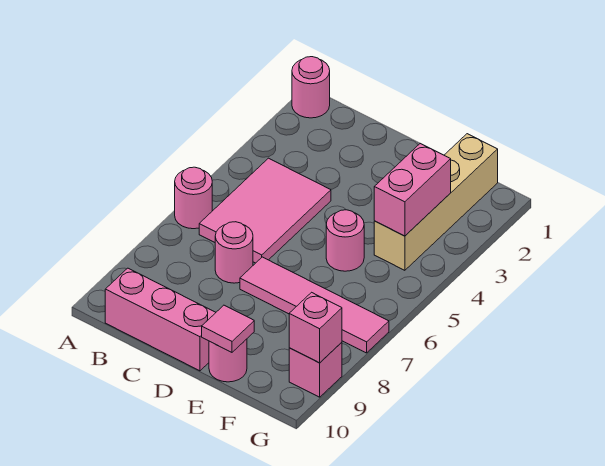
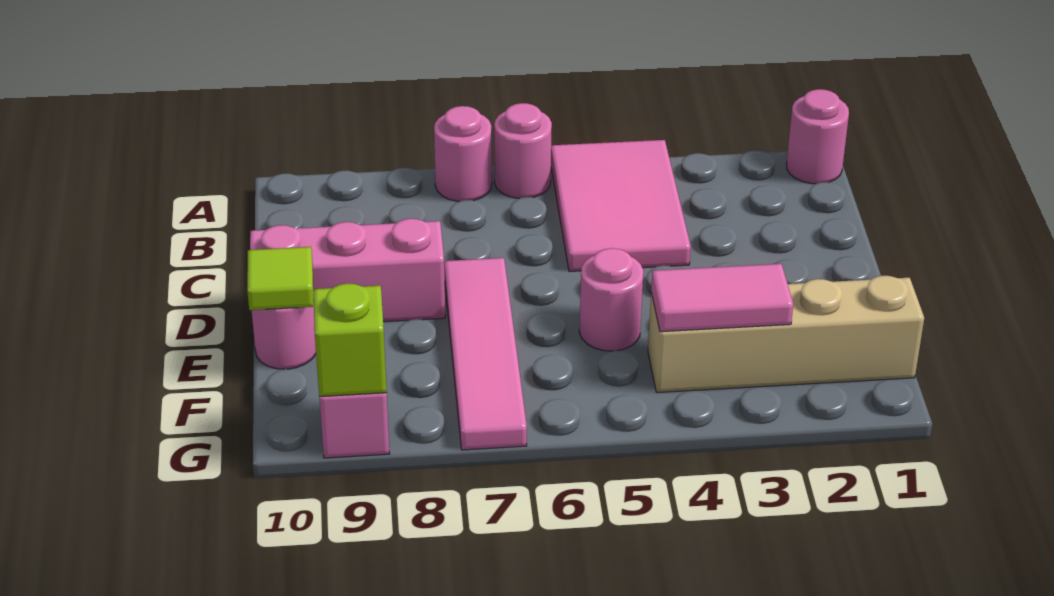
pink 2x3 tile [199,158,331,263] -> pink 2x3 tile turned to [551,140,691,272]
pink 1x3 brick [105,268,216,371] -> pink 1x3 brick turned to [250,219,445,322]
pink 1x1 round brick [215,222,253,283] -> pink 1x1 round brick moved to [434,106,492,201]
pink 1x1 tile [202,305,254,352] -> lime 1x1 tile [247,247,314,310]
pink 1x2 brick [374,144,451,236] -> pink 1x2 tile [651,264,793,332]
pink 1x1 brick [289,292,342,363] -> lime 1x1 brick [313,283,387,397]

